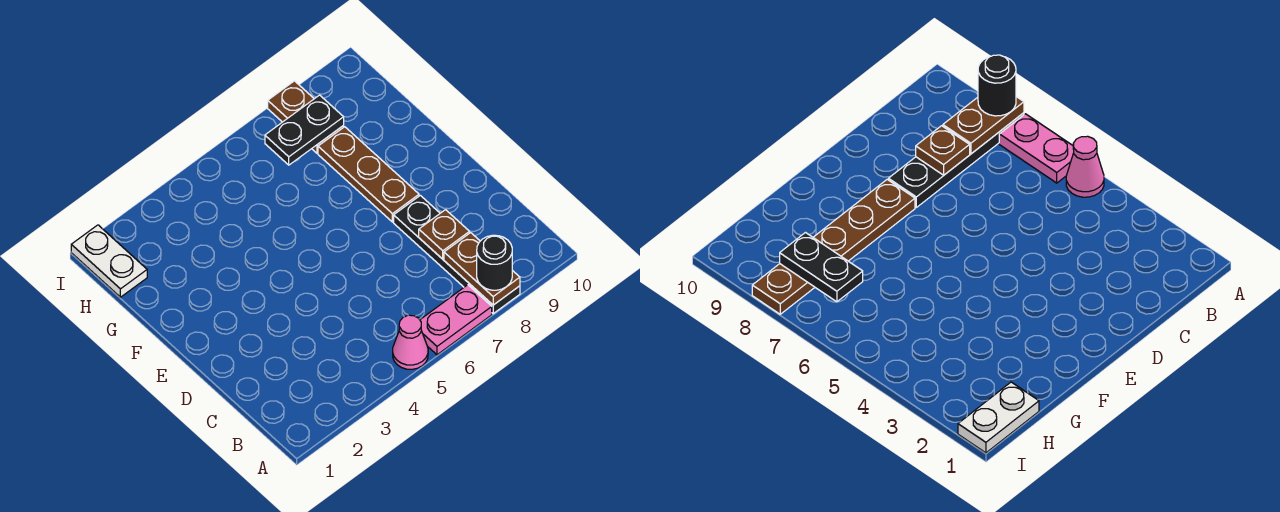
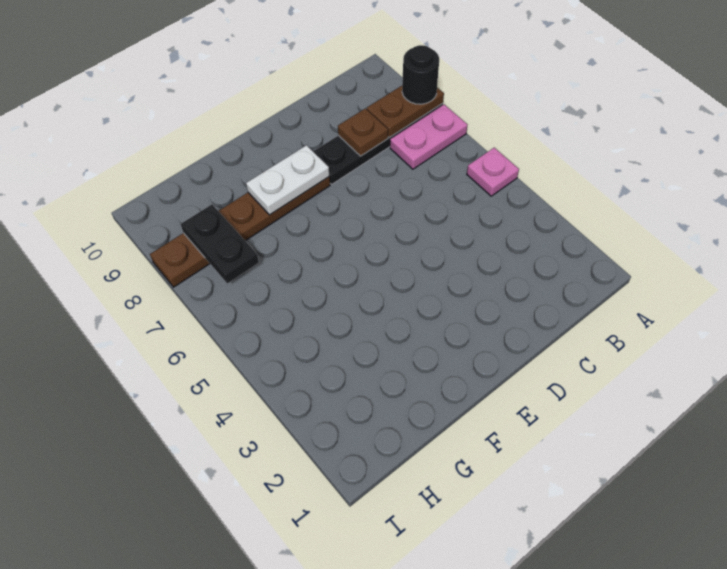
pink 1x1 cone [393,315,428,369] -> pink 1x1 plate [467,148,519,196]
pink 1x2 plate [420,285,492,355] -> pink 1x2 plate turned to [390,104,467,169]
white 1x2 plate [71,225,147,297] -> white 1x2 plate moved to [246,145,329,215]

